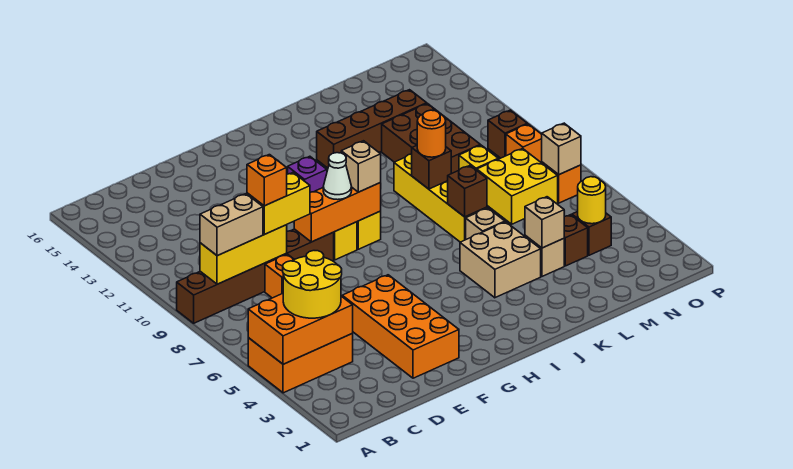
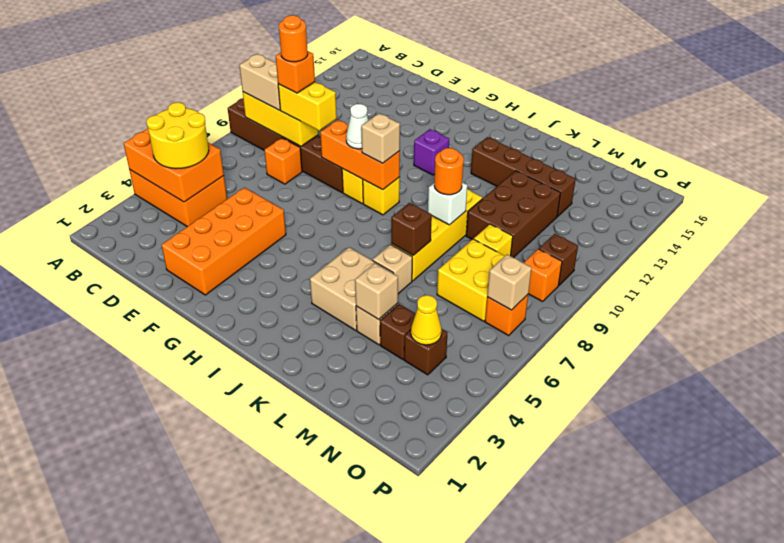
none -> orange 1x1 round brick [279,15,308,62]
brown 1x1 brick [412,146,451,189] -> white 1x1 brick [428,182,467,225]
yellow 1x1 round brick [578,177,606,224] -> yellow 1x1 cone [411,295,442,345]

